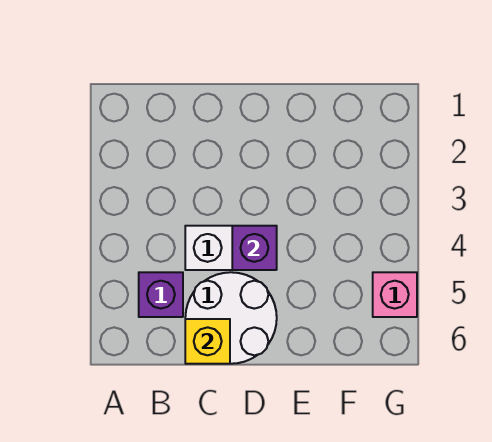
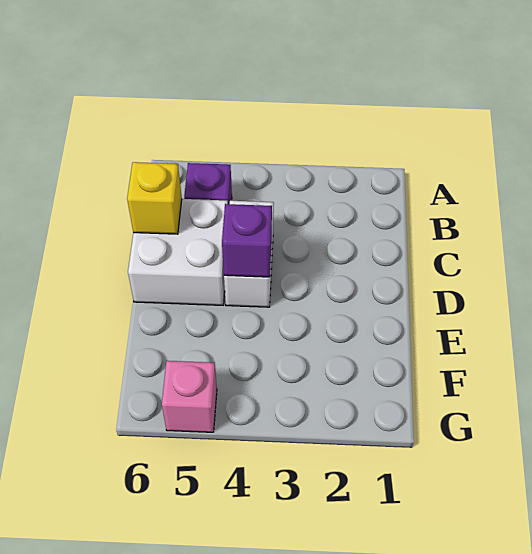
white 2x2 round brick [185,272,277,364] -> white 2x2 brick [128,199,228,305]

